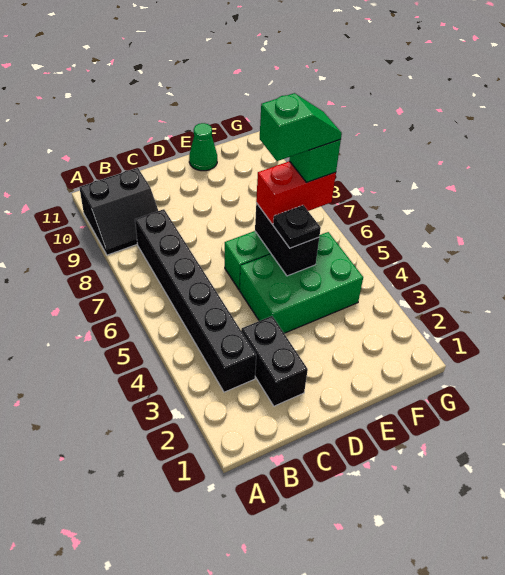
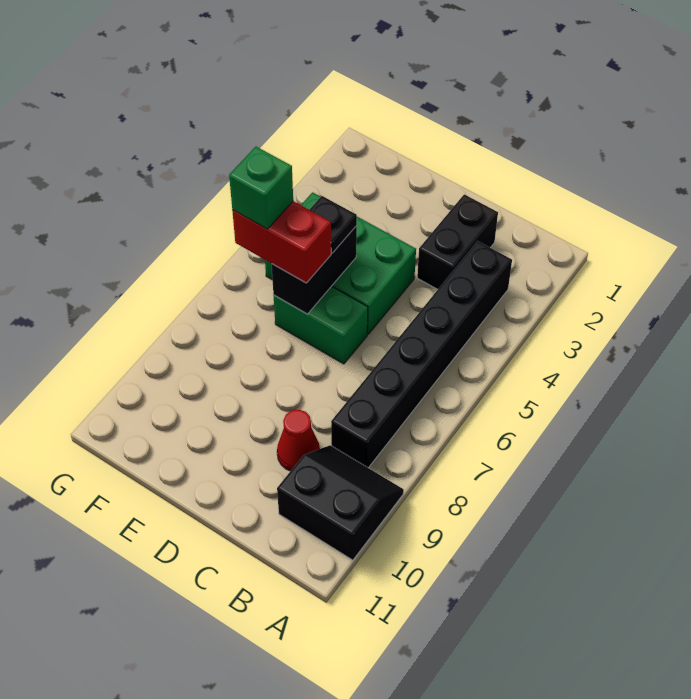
none -> red 1x1 cone [277,410,320,471]
green 1x2 slope [260,93,342,161] -> none
green 1x1 cone [189,123,217,171] -> none

